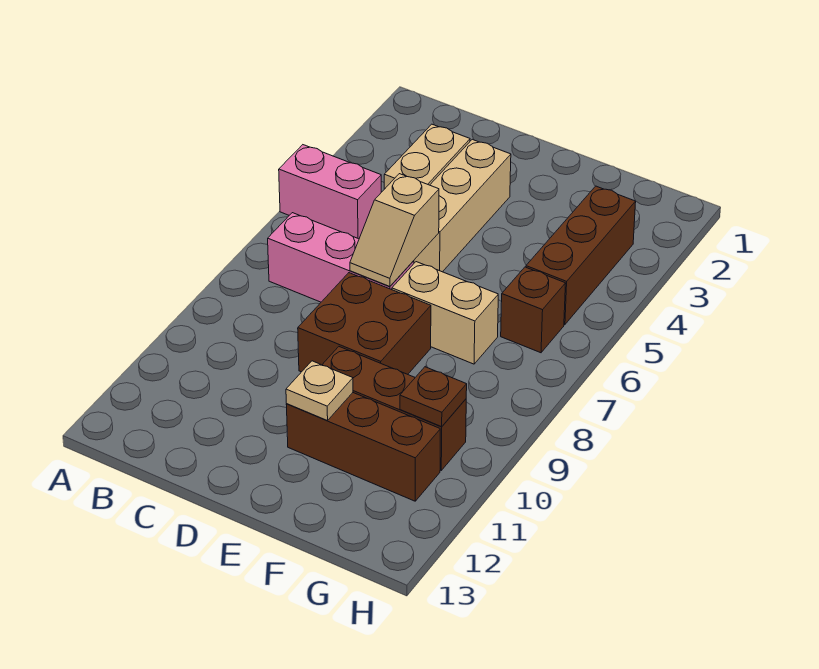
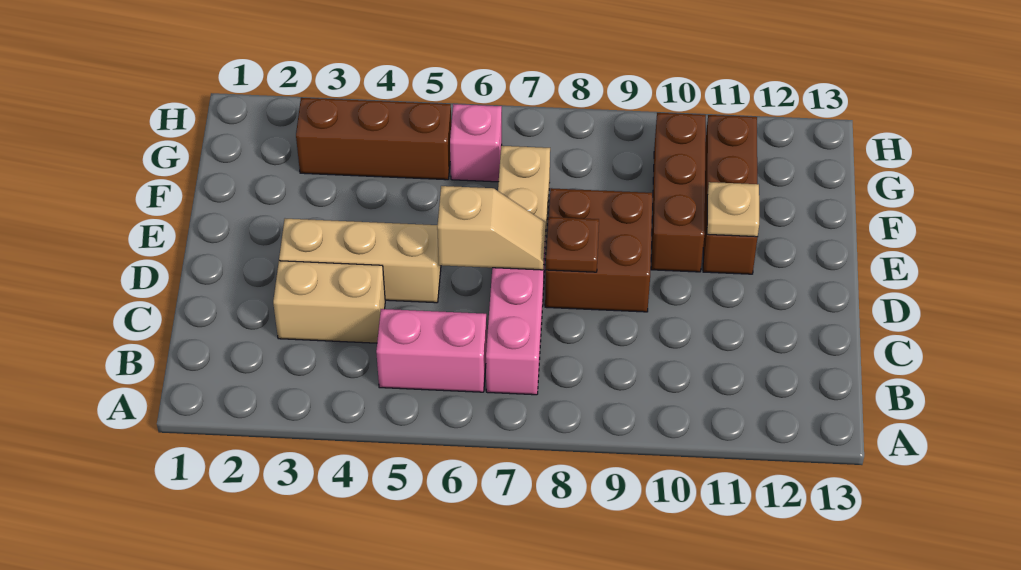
pink 1x2 brick [279,145,381,239] -> pink 1x2 brick turned to [376,309,487,392]
brown 1x1 brick [501,267,566,353] -> pink 1x1 brick [450,104,502,182]
brown 1x1 plate [400,367,467,427] -> brown 1x1 plate moved to [546,217,599,272]

